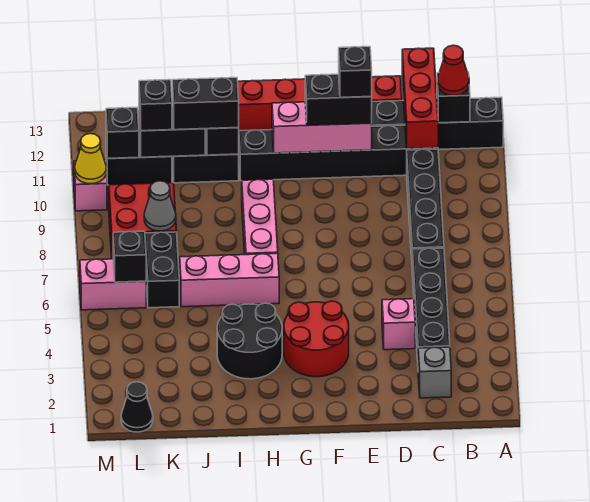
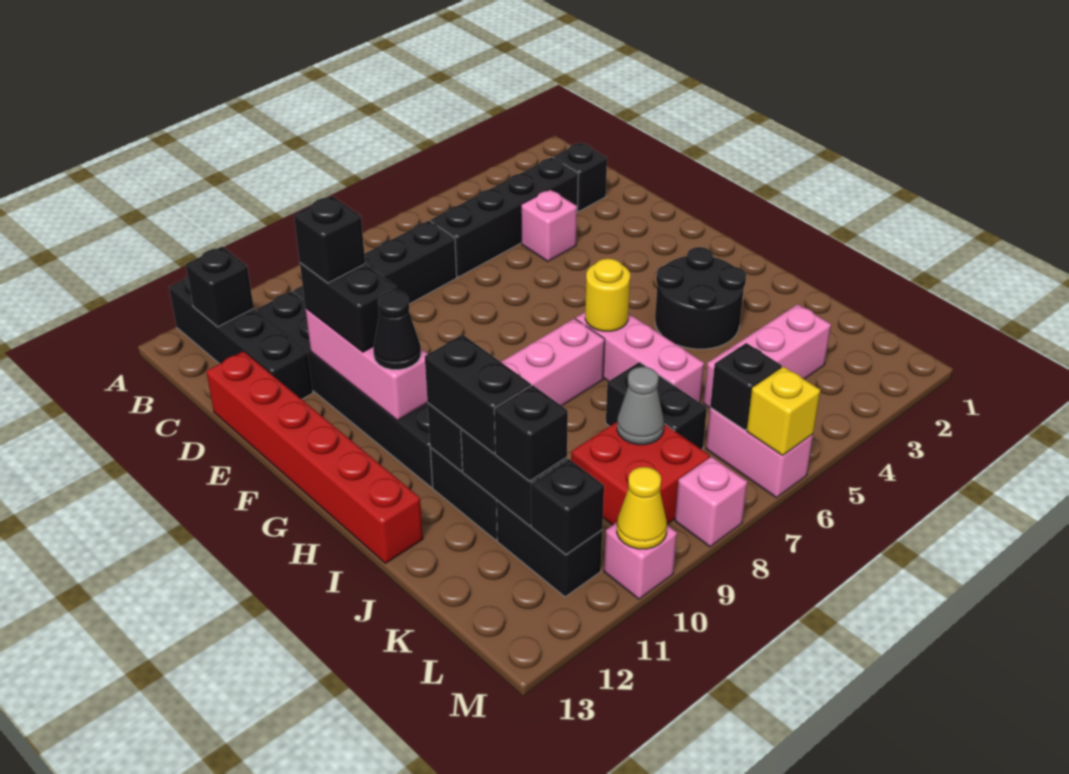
red 1x1 cone [438,45,469,96] -> none
grey 1x1 brick [418,347,451,398] -> black 1x1 brick [553,143,607,211]
red 1x3 brick [402,48,438,149] -> none
red 2x2 round brick [284,301,349,377] -> none
none -> yellow 1x1 round brick [585,259,630,331]
none -> pink 1x3 brick [703,304,831,408]
black 1x2 brick [145,232,179,308] -> black 1x2 brick turned to [606,362,707,450]
black 1x1 cone [121,382,153,432] -> black 1x1 cone moved to [373,291,421,370]
none -> yellow 1x1 brick [747,367,820,455]
none -> pink 1x1 brick [675,457,747,547]

